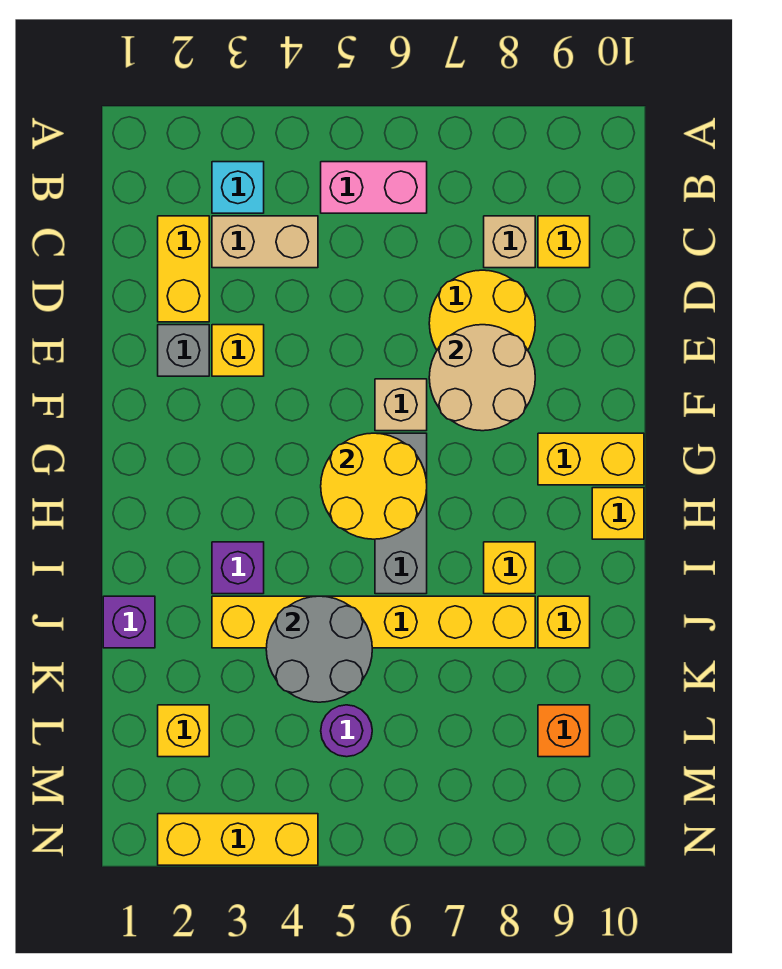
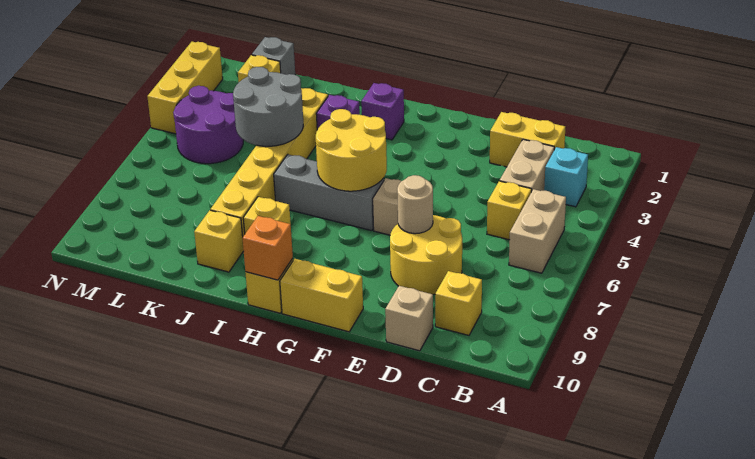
pink 1x2 brick [321,162,427,213] -> tan 1x2 brick [509,189,566,273]
tan 1x1 brick [484,216,535,268] -> tan 1x1 brick moved to [385,286,433,351]
grey 1x1 brick [158,325,209,376] -> grey 1x1 brick moved to [252,37,295,75]
yellow 1x1 brick [212,325,264,376] -> yellow 1x1 brick moved to [487,181,532,240]
tan 2x2 round brick [429,325,535,431] -> tan 1x1 round brick [397,175,433,234]
yellow 1x2 brick [538,433,644,485] -> yellow 1x2 brick turned to [280,259,363,332]
purple 1x1 brick [103,596,155,648] -> purple 1x1 brick moved to [361,83,404,140]
purple 1x1 round brick [321,705,372,757] -> purple 2x2 round brick [173,86,243,164]
orange 1x1 brick [538,705,590,757] -> orange 1x1 brick moved to [243,216,293,280]

